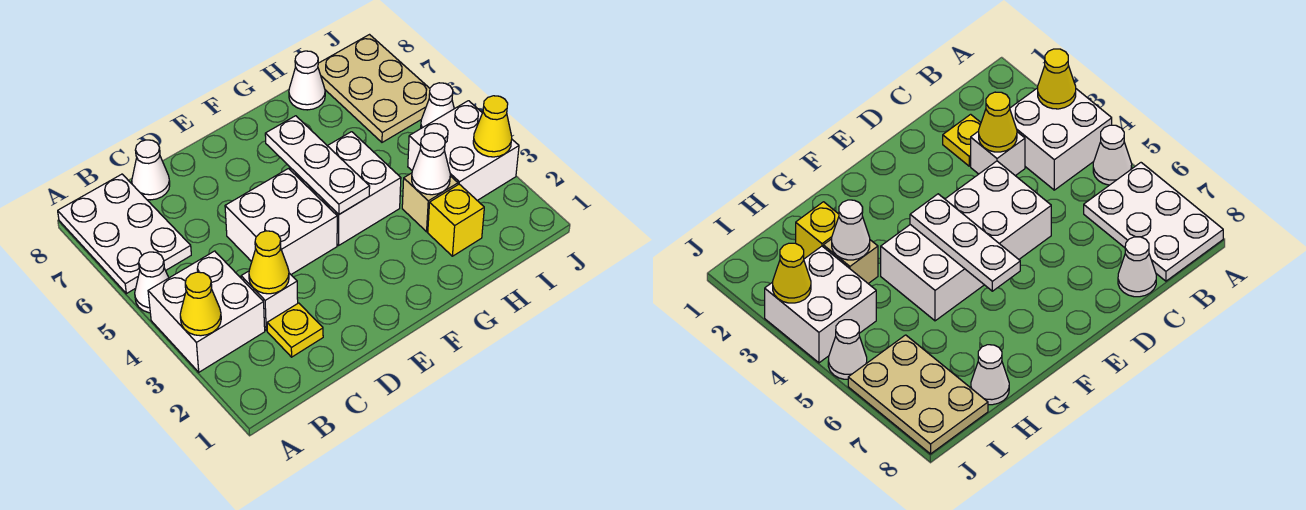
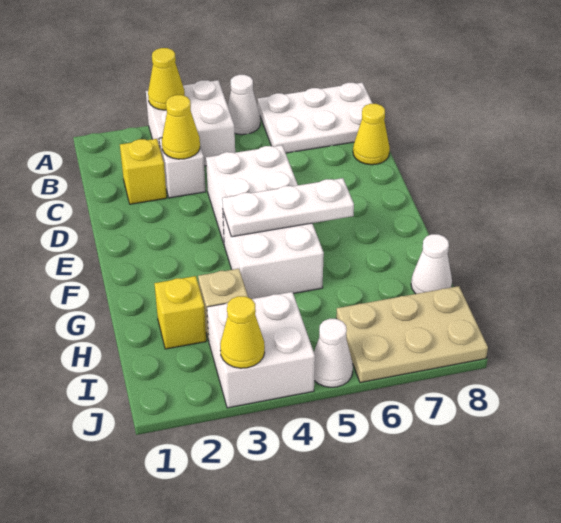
yellow 1x1 plate [267,303,323,357] -> yellow 1x1 brick [120,139,167,204]
white 1x1 cone [132,140,170,200] -> yellow 1x1 cone [353,104,390,165]
white 1x1 cone [412,133,450,195] -> none

